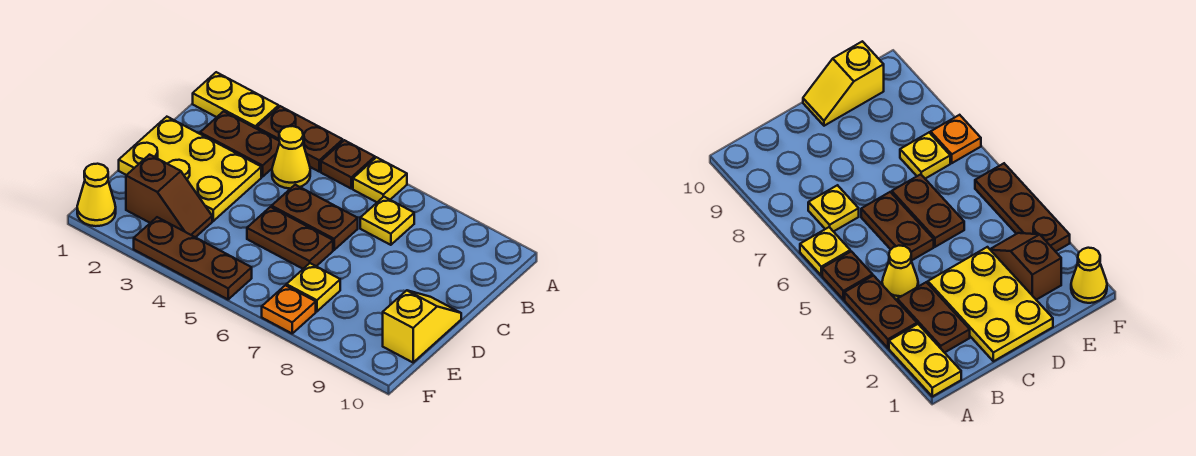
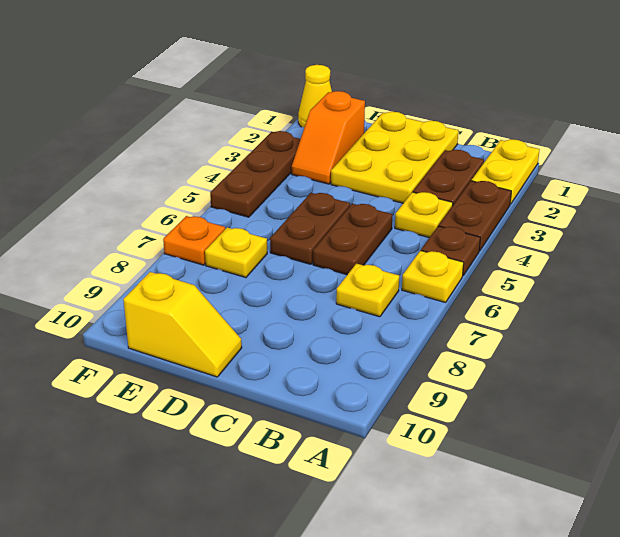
yellow 1x1 cone [272,126,310,189] -> yellow 1x1 plate [395,192,453,238]
brown 1x2 slope [126,155,212,237] -> orange 1x2 slope [291,91,365,184]

